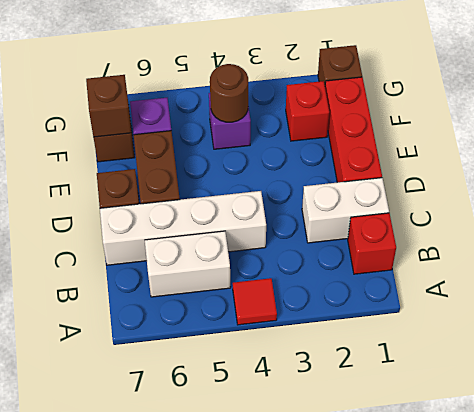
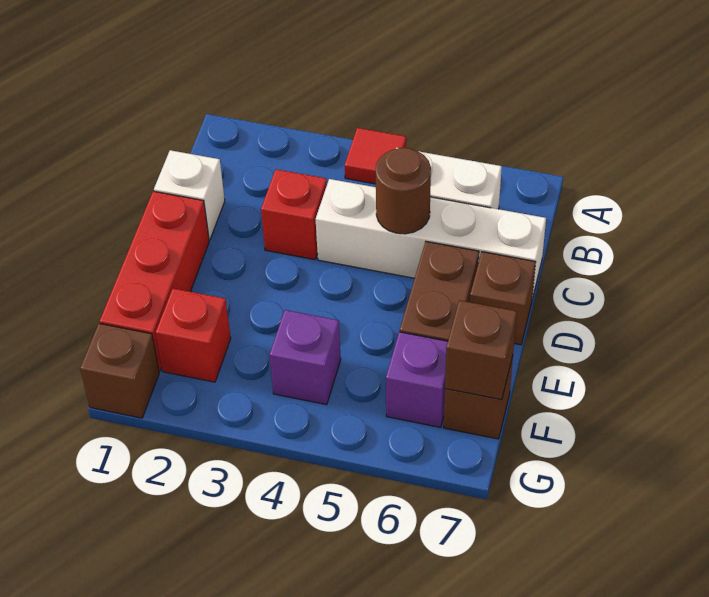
red 1x1 brick [348,213,396,274] -> red 1x1 brick moved to [261,169,327,260]
white 1x2 brick [302,178,389,243] -> white 1x1 brick [154,150,225,240]
brown 1x1 round brick [210,64,248,122] -> brown 1x1 round brick moved to [376,148,431,234]

